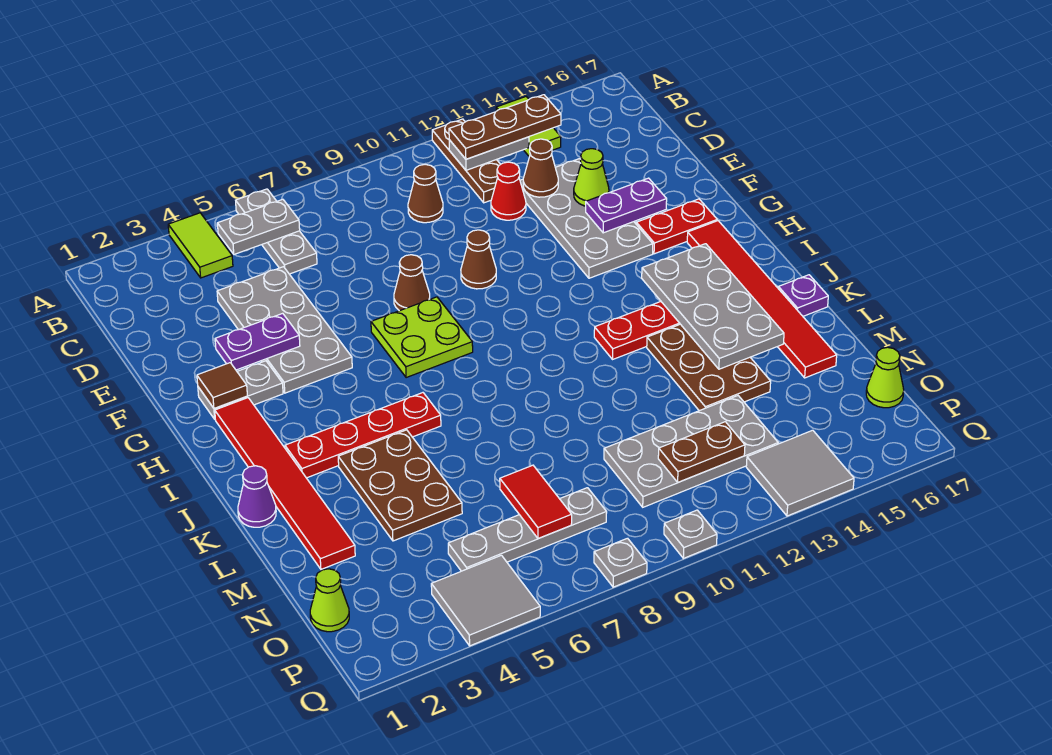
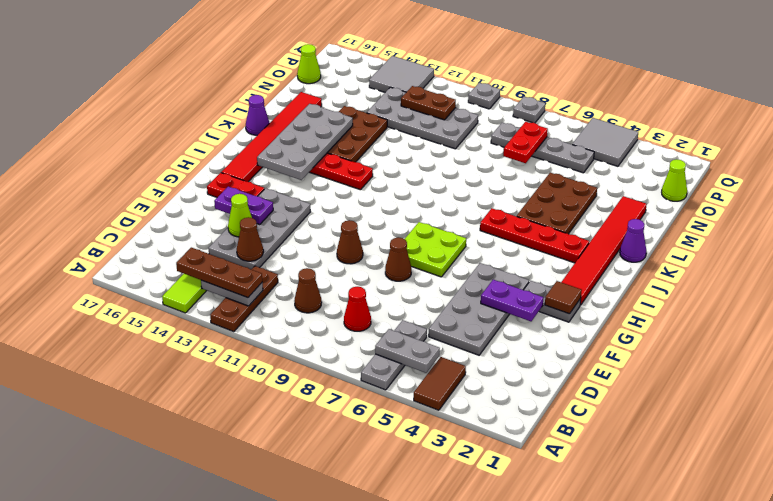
lime 1x2 tile [168,213,233,278] -> brown 1x2 tile [414,357,466,410]
red 1x1 cone [491,162,526,220] -> red 1x1 cone moved to [344,287,371,331]
purple 1x1 plate [778,275,828,316] -> purple 1x1 cone [246,95,269,135]
red 1x2 tile [500,465,572,539] -> red 1x2 plate [503,122,548,163]

